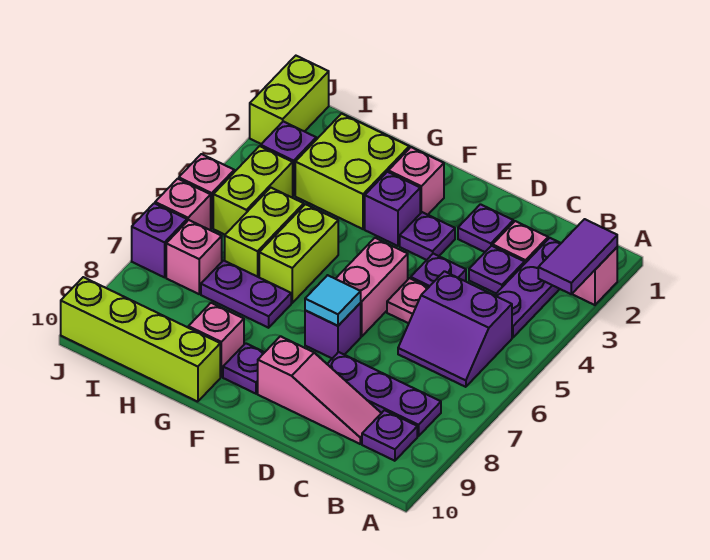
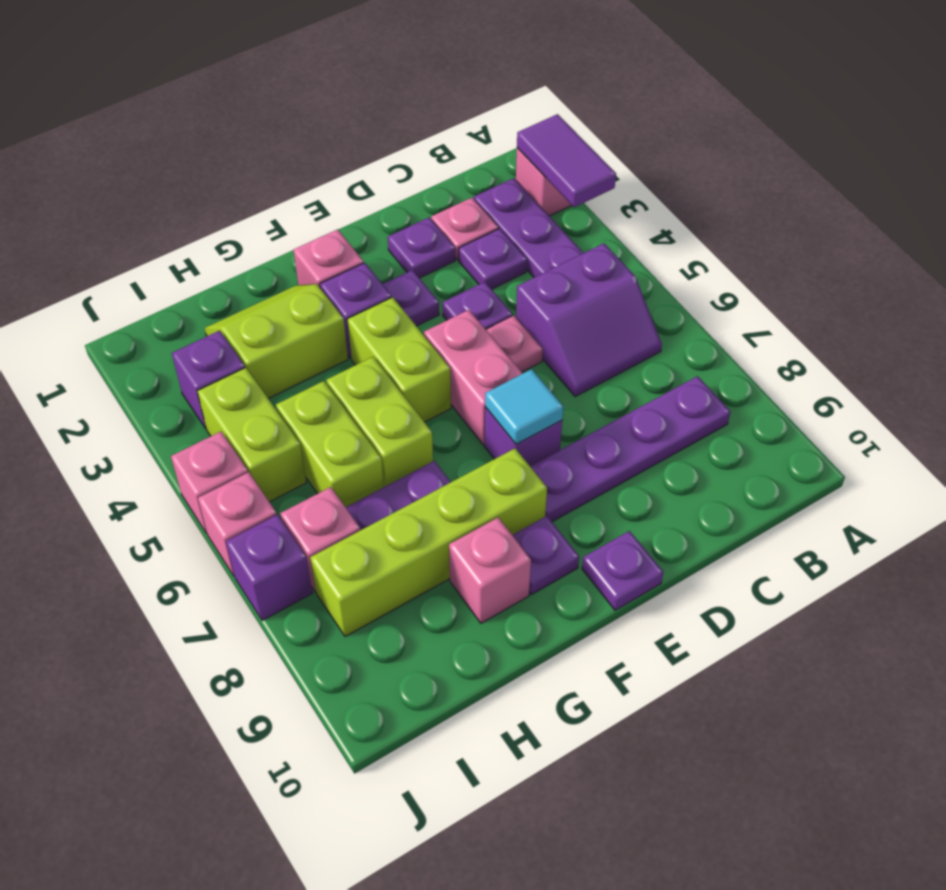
purple 1x3 plate [327,352,441,436] -> purple 1x4 plate [530,376,730,522]
purple 1x1 plate [362,410,417,461] -> purple 1x1 plate moved to [582,531,663,610]
pink 1x3 slope [258,336,381,444] -> none
lime 2x2 brick [295,113,409,229] -> lime 2x2 slope [205,284,348,399]
lime 1x4 brick [61,277,220,402] -> lime 1x4 brick moved to [310,449,547,637]
lime 1x2 brick [250,56,329,144] -> lime 1x2 brick moved to [347,297,451,422]

